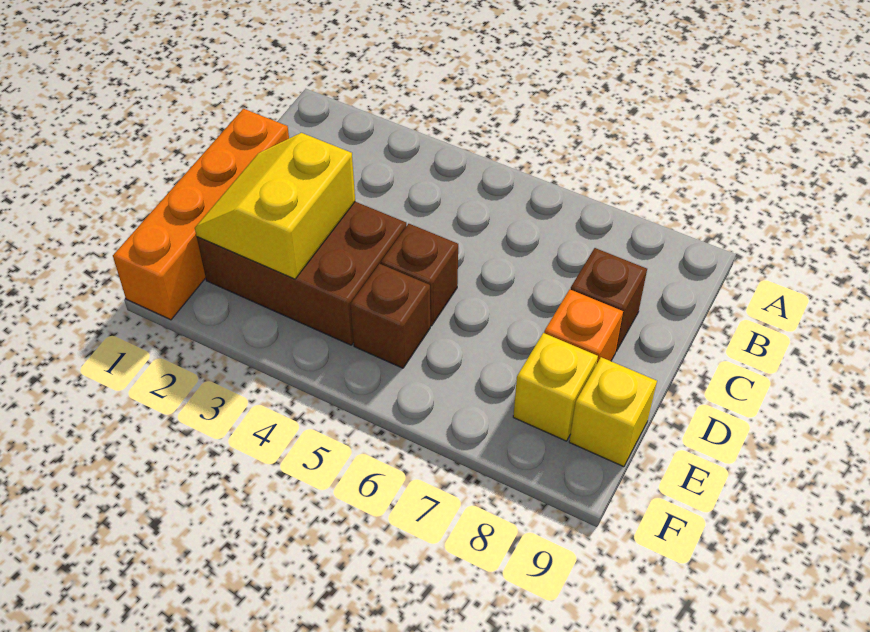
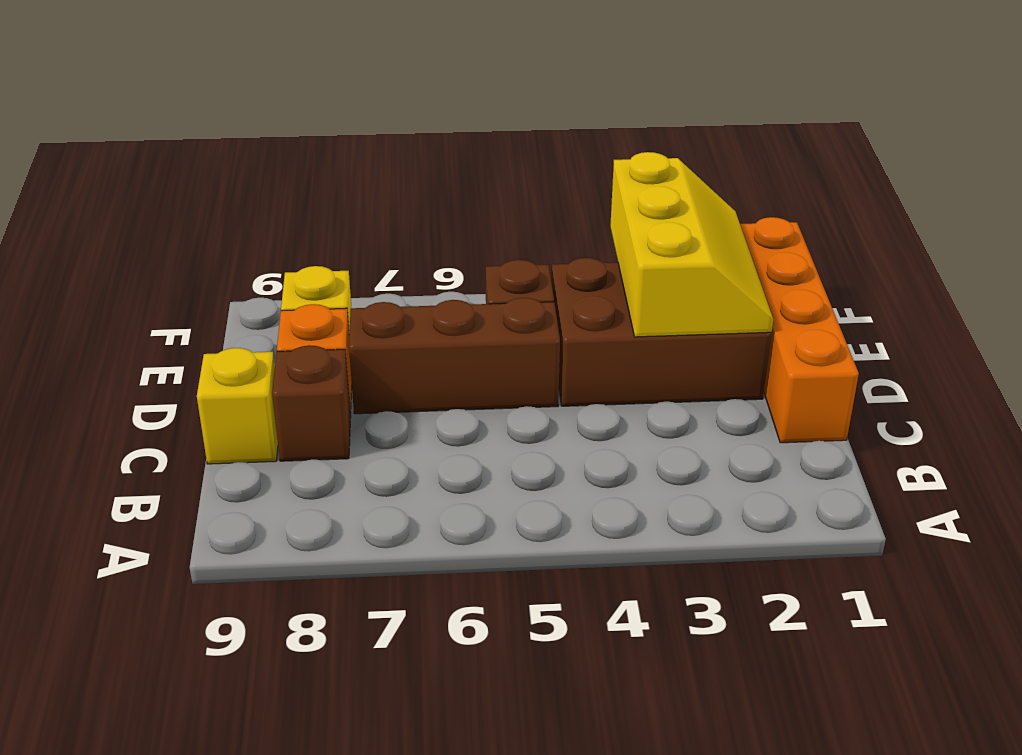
yellow 2x2 slope [195,133,355,279] -> yellow 2x3 slope [610,152,773,337]
brown 1x1 brick [381,224,458,326] -> brown 1x3 brick [349,298,560,414]
yellow 1x1 brick [569,357,657,467] -> yellow 1x1 brick moved to [197,348,278,464]

